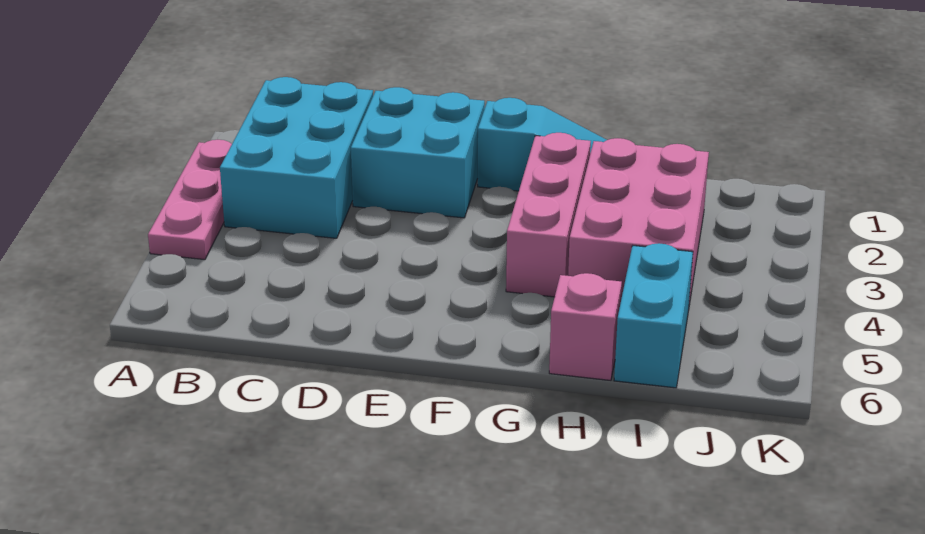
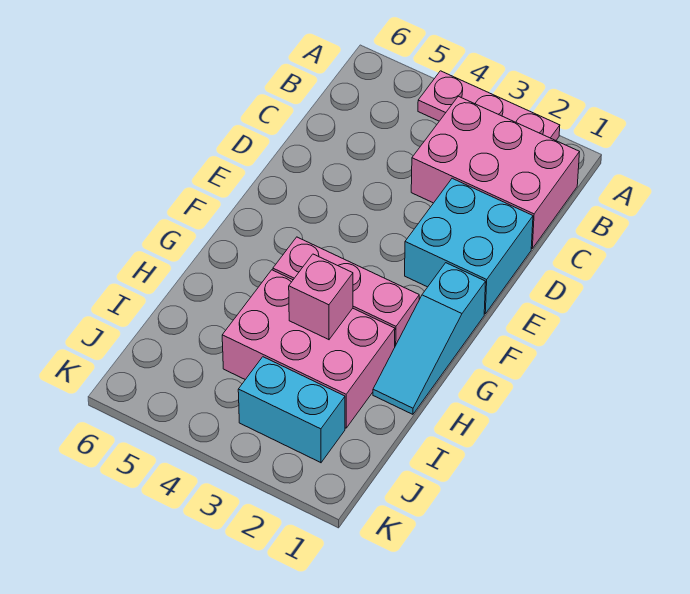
cyan 2x3 brick [220,77,373,238] -> pink 2x3 brick [411,96,579,248]
pink 1x1 brick [549,273,622,380] -> pink 1x1 brick moved to [289,254,353,340]
cyan 1x2 brick [614,243,693,388] -> cyan 1x2 brick moved to [238,357,345,463]

